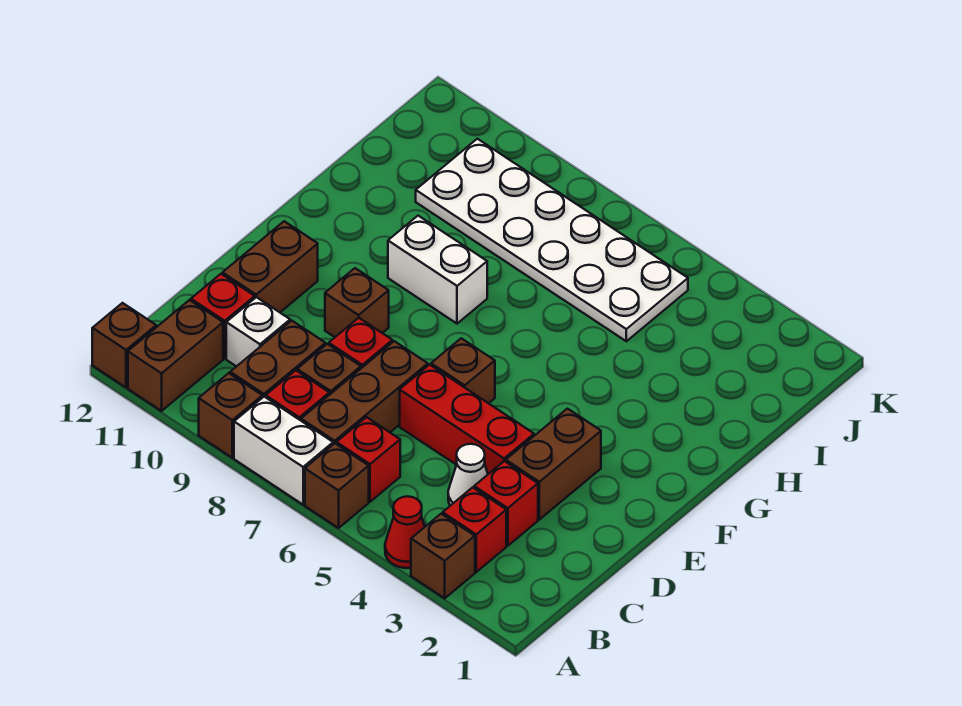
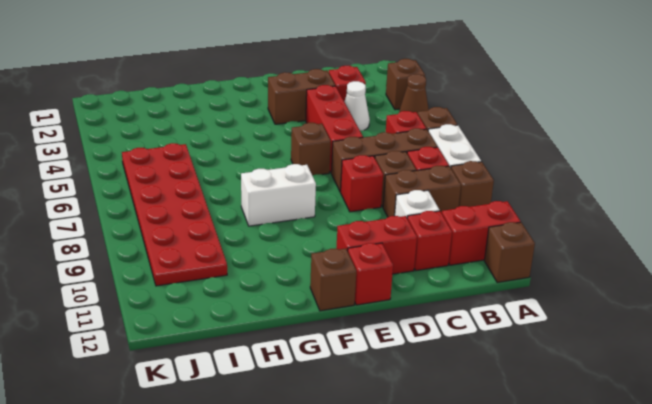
red 1x1 cone [385,496,425,568] -> brown 1x1 cone [399,74,429,114]
brown 1x2 brick [128,300,223,411] -> red 1x2 brick [442,201,521,265]
red 1x1 brick [443,487,506,572] -> red 1x1 brick moved to [348,243,393,305]
brown 1x2 brick [223,221,318,312] -> red 1x2 brick [336,216,417,274]
brown 1x1 brick [325,268,389,337] -> brown 1x1 brick moved to [310,248,356,311]
white 1x2 brick [388,216,487,324] -> white 1x2 brick turned to [241,164,316,226]
white 2x6 plate [416,139,688,341] -> red 2x6 plate [122,143,227,286]

